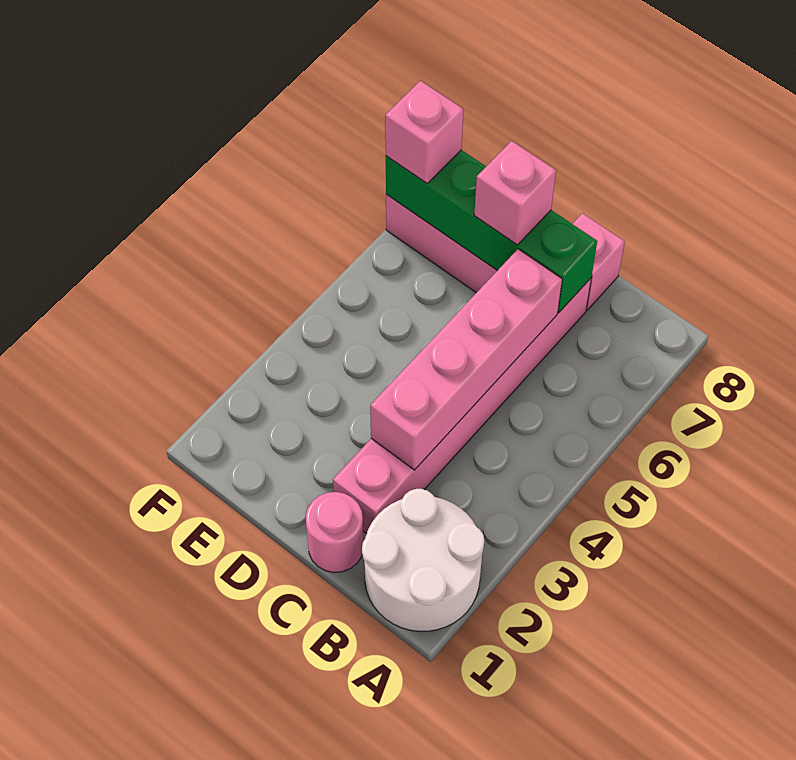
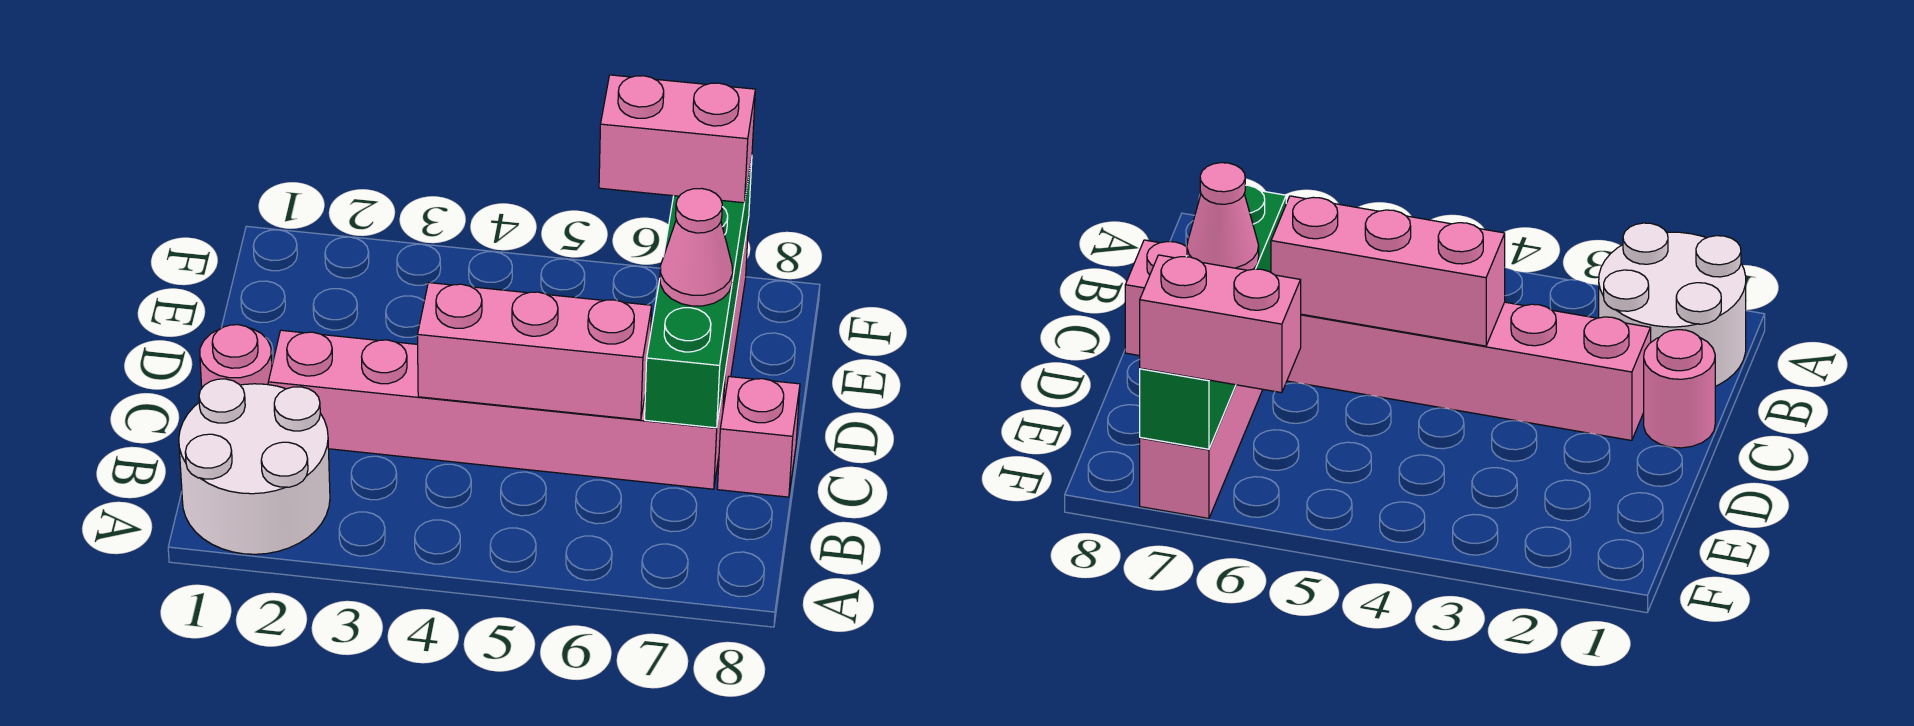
pink 1x4 brick [370,249,562,470] -> pink 1x3 brick [417,283,652,420]
pink 1x1 brick [474,141,556,245] -> pink 1x1 cone [660,188,733,306]
pink 1x1 brick [385,81,463,183] -> pink 1x2 brick [599,75,755,203]

